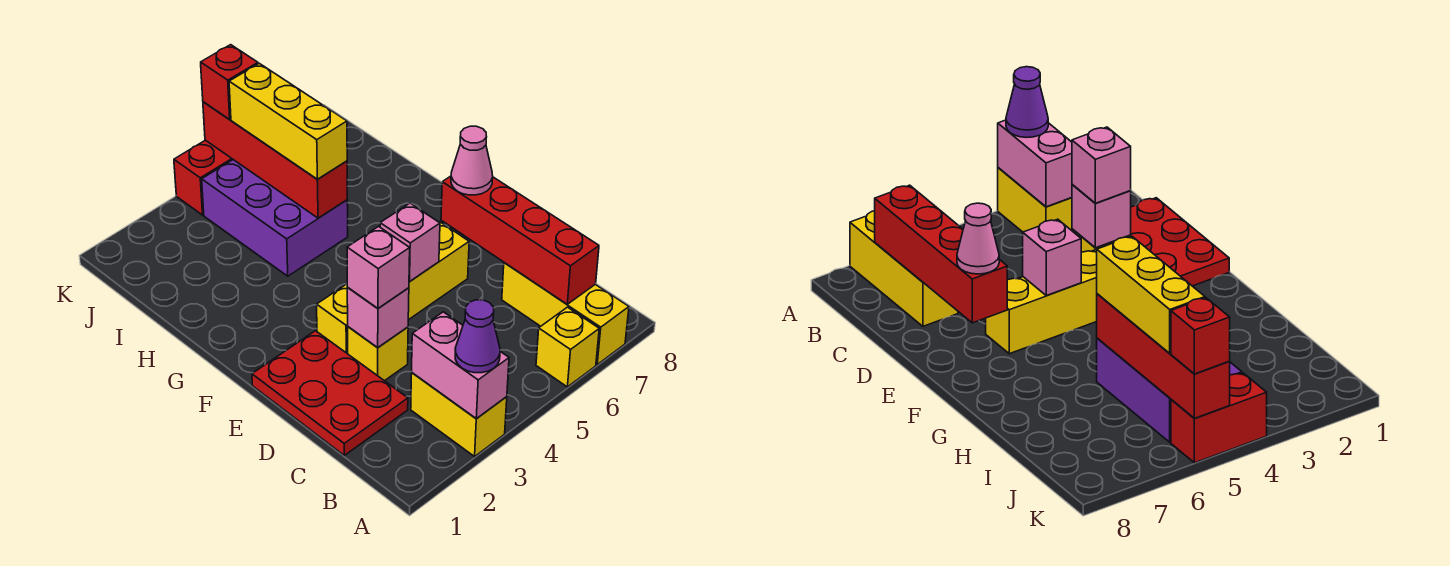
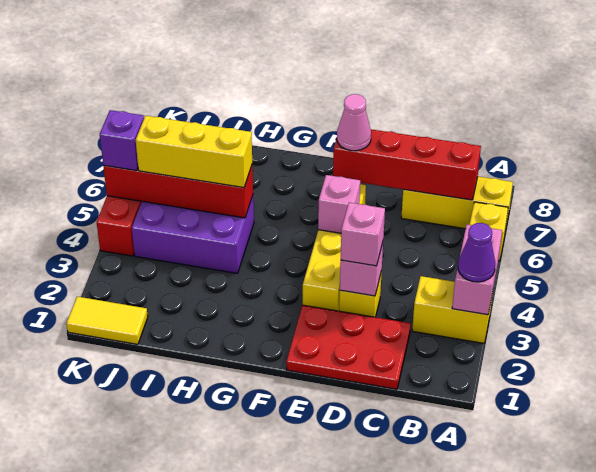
pink 1x2 brick [412,312,509,418] -> pink 1x2 brick turned to [452,225,502,315]
none -> yellow 1x2 tile [66,297,148,344]
red 1x1 brick [201,45,258,120] -> purple 1x1 brick [100,110,144,171]

